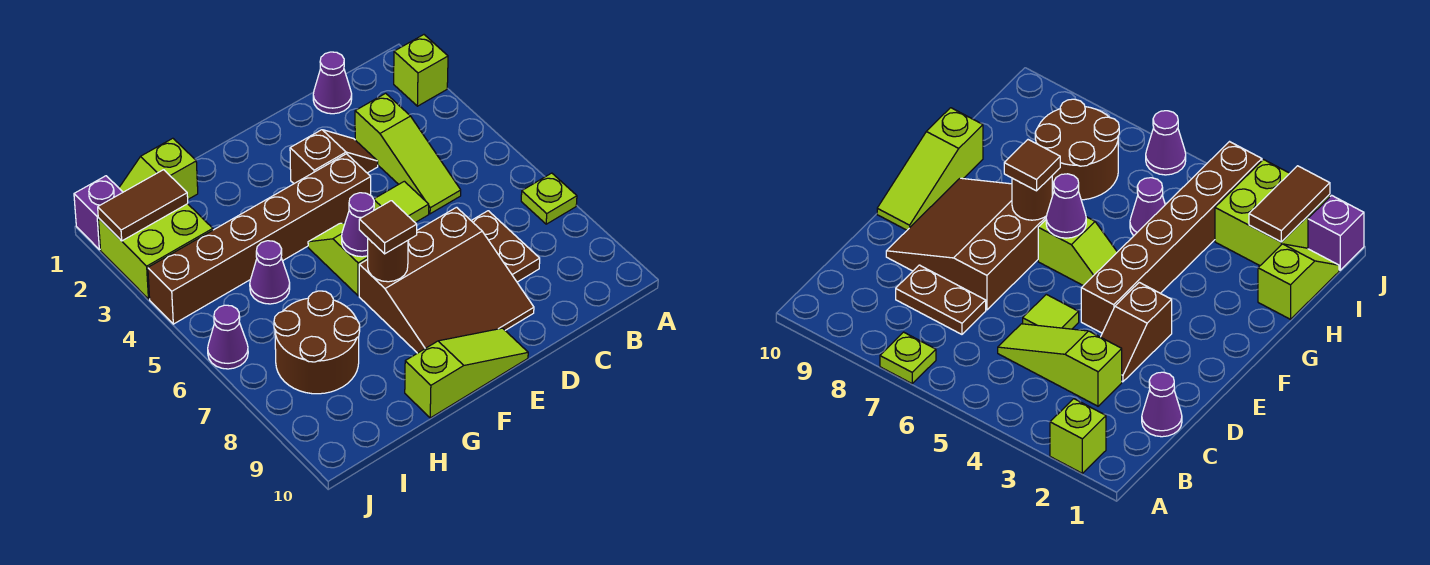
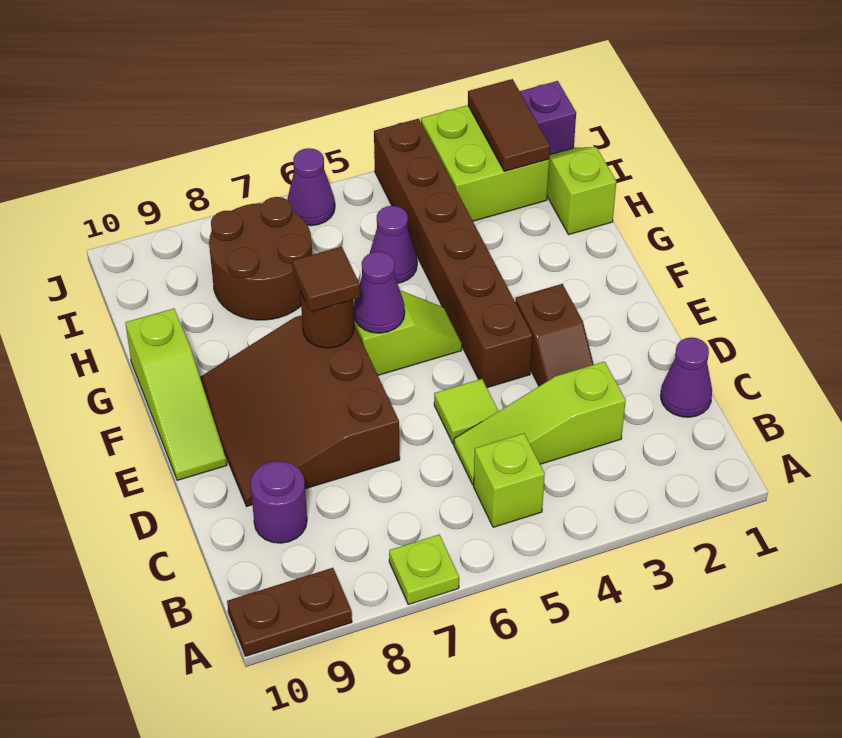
lime 1x1 brick [394,35,448,106] -> lime 1x1 brick moved to [474,433,545,527]
brown 1x2 plate [471,211,540,282] -> brown 1x2 plate moved to [227,568,352,656]
none -> purple 1x1 round brick [251,461,307,543]

